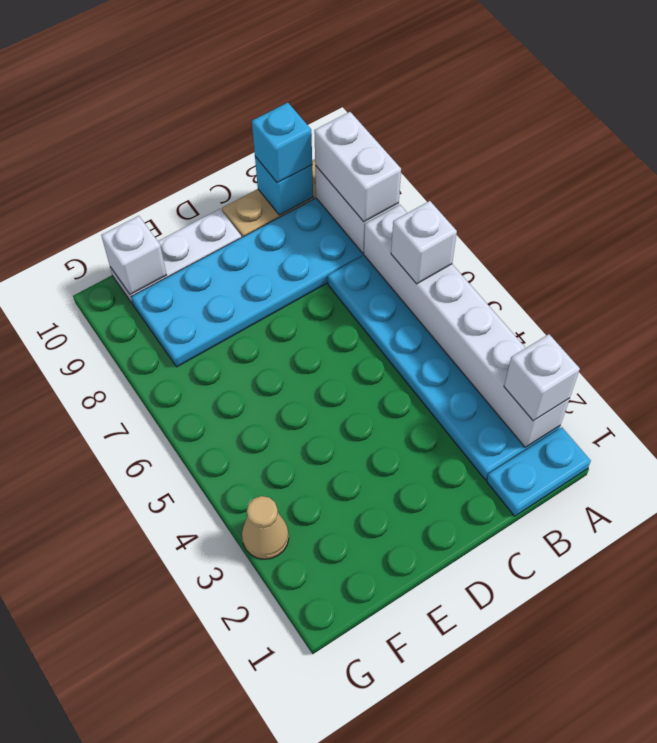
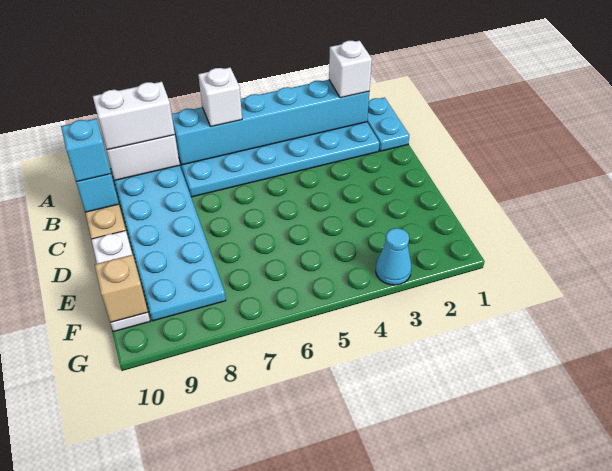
white 1x6 brick [364,205,570,447] -> cyan 1x6 brick [172,80,369,165]
white 1x1 brick [101,216,166,295] -> tan 1x1 brick [95,255,148,323]
tan 1x1 cone [242,496,289,559] -> cyan 1x1 cone [376,228,411,285]

